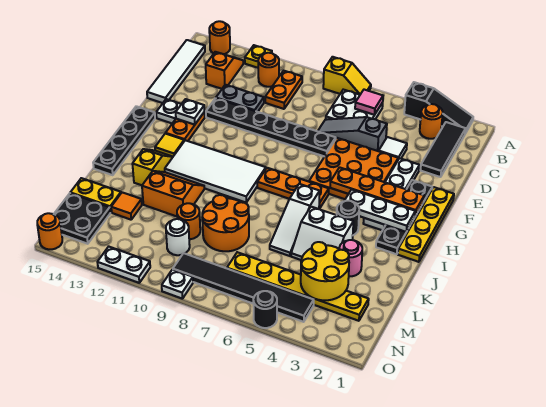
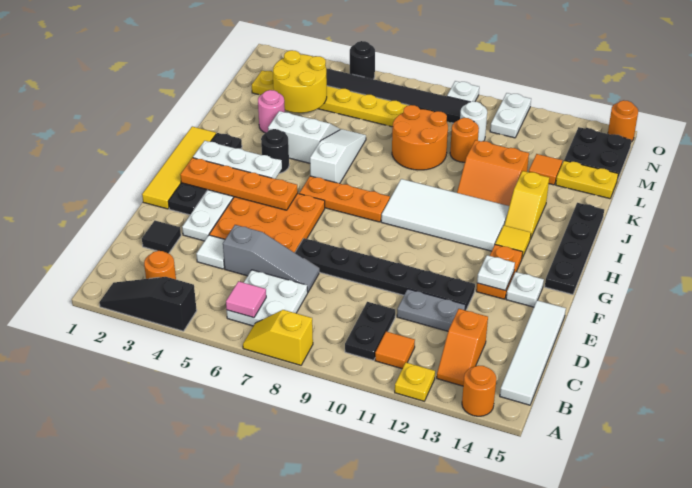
black 1x3 tile [421,122,466,177] -> black 1x1 tile [142,221,181,253]
orange 1x2 plate [265,71,302,109] -> black 1x2 plate [345,302,395,360]
orange 1x1 round brick [258,53,279,87] -> orange 1x1 tile [375,331,415,369]
yellow 1x4 plate [398,187,454,262] -> yellow 1x4 tile [142,127,216,209]
white 1x2 plate [97,247,150,283] -> white 1x2 plate turned to [490,93,531,138]

